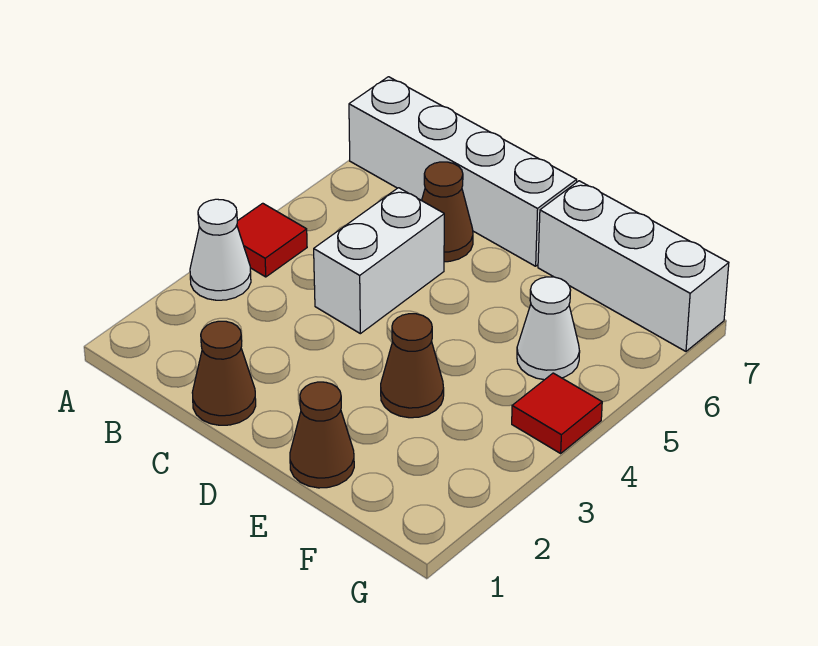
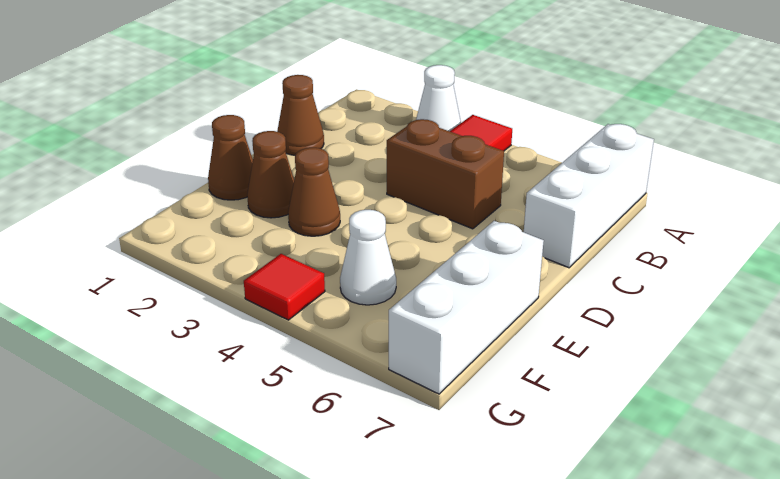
white 1x4 brick [349,77,577,266] -> white 1x3 brick [524,124,654,268]
white 1x2 brick [314,188,444,334] -> brown 1x2 brick [387,119,504,229]
brown 1x1 cone [422,162,473,262] -> brown 1x1 cone moved to [247,131,294,218]

